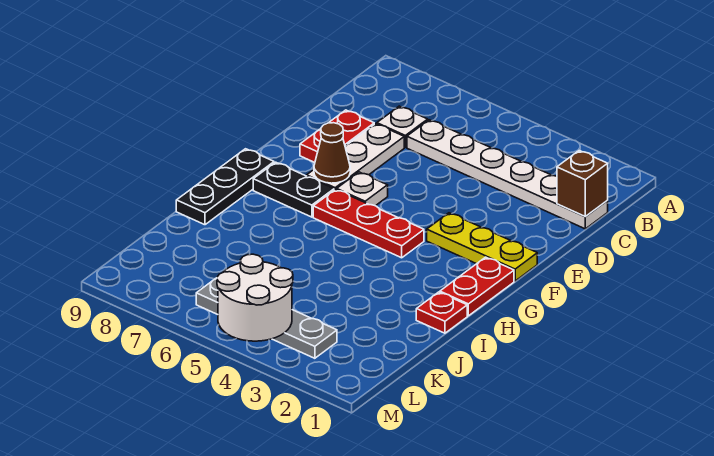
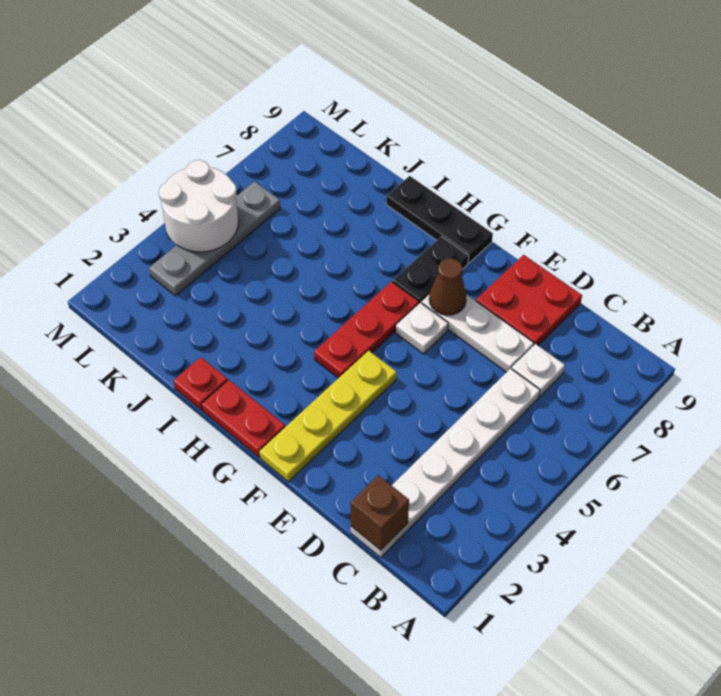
red 1x2 plate [300,110,374,162] -> red 2x2 plate [476,255,582,345]
yellow 1x3 plate [427,213,537,281] -> yellow 1x4 plate [259,351,397,482]

